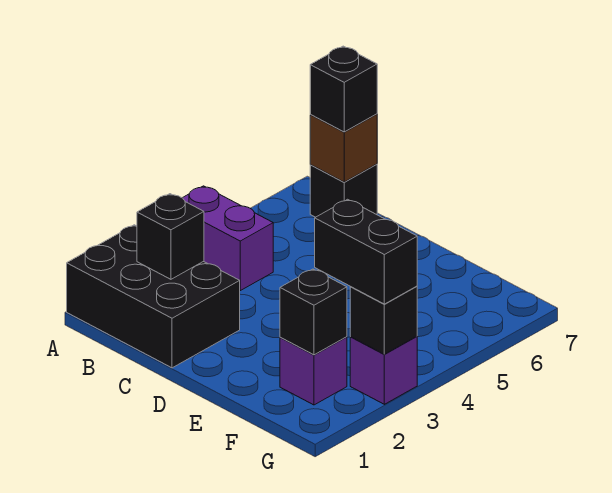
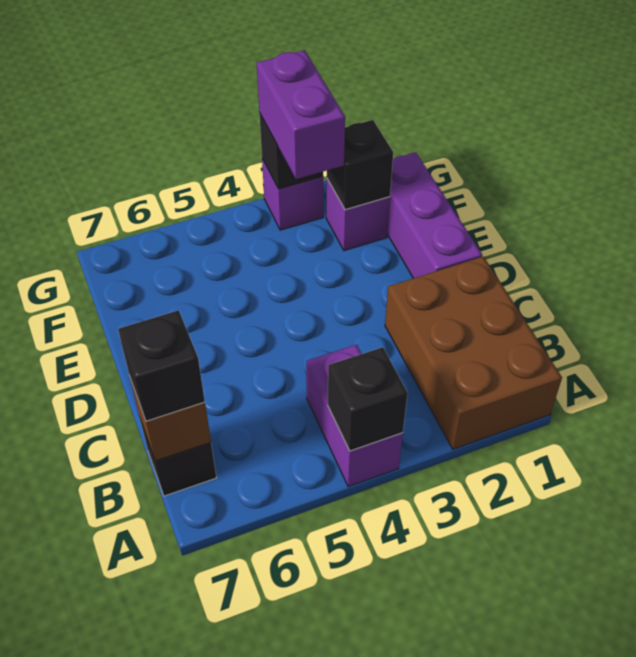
black 2x3 brick [67,225,240,368] -> brown 2x3 brick [385,257,562,449]
black 1x1 brick [137,194,204,279] -> black 1x1 brick moved to [328,347,408,451]
none -> purple 1x3 brick [387,152,482,278]
black 1x2 brick [315,199,417,304] -> purple 1x2 brick [257,50,345,179]

